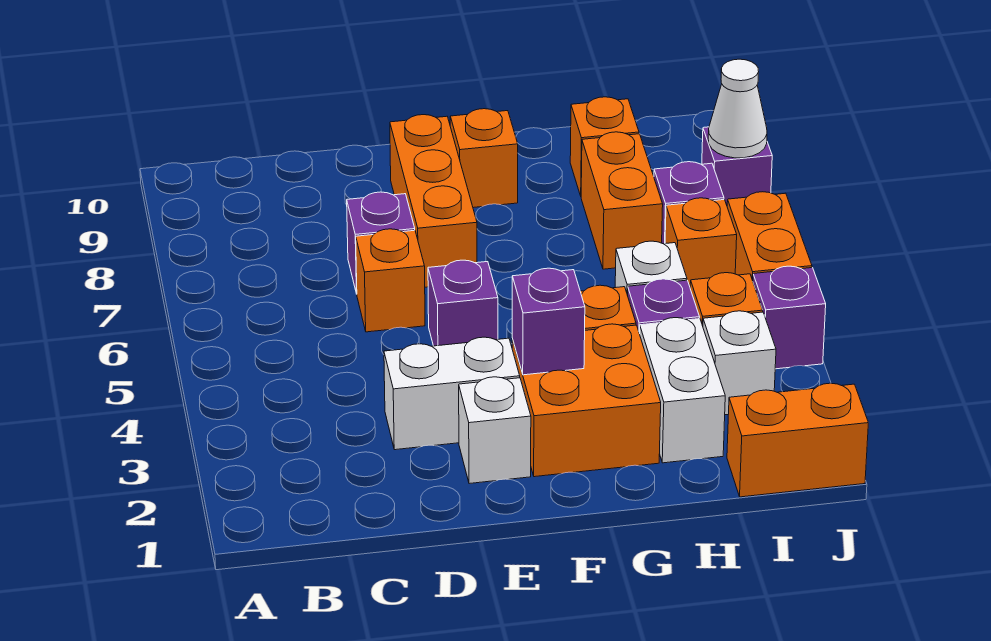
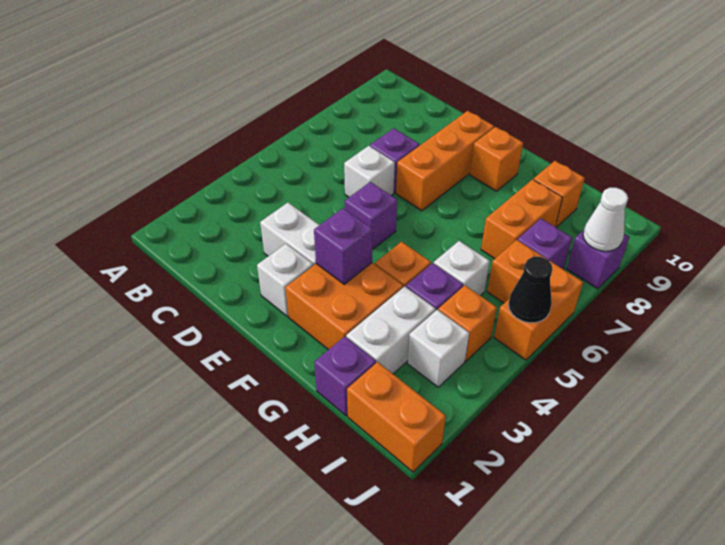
orange 1x1 brick [356,229,425,332] -> white 1x1 brick [344,146,395,197]
purple 1x1 brick [753,266,826,369] -> purple 1x1 brick moved to [314,336,376,416]
none -> black 1x1 cone [508,257,552,323]

